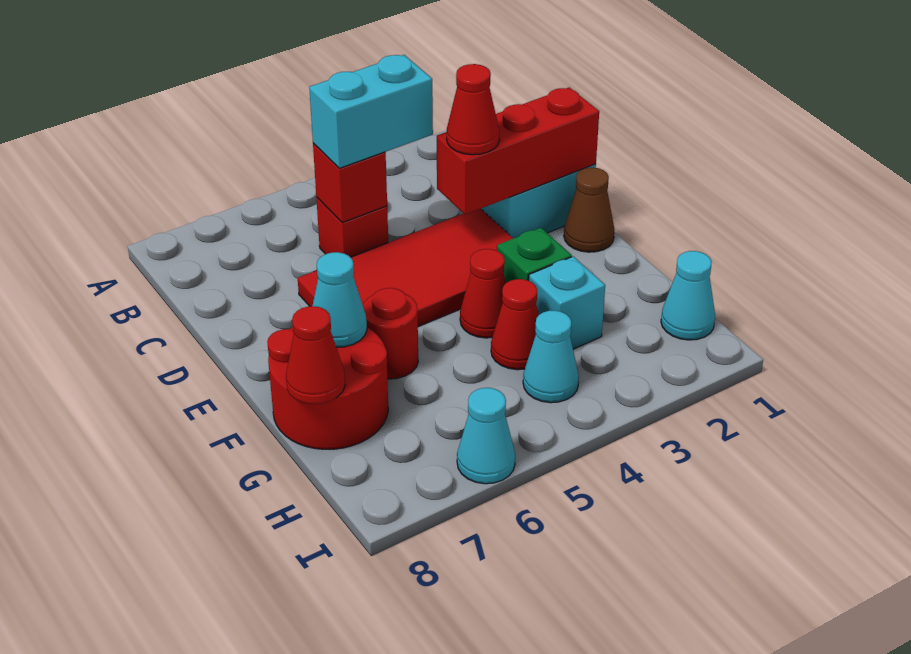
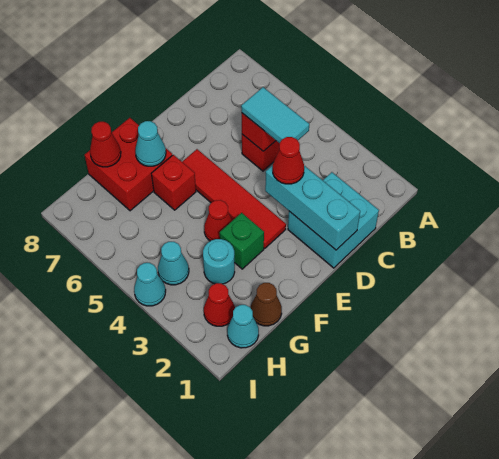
cyan 1x2 brick [309,55,433,168] -> cyan 1x2 tile [241,87,309,143]
red 1x3 brick [437,87,599,215] -> cyan 1x3 brick [265,165,360,250]
red 2x4 tile [298,209,513,327] -> red 1x4 tile [182,149,286,248]
brown 1x1 cone [564,167,614,252] -> brown 1x1 cone moved to [251,283,282,326]
red 1x1 round brick [363,288,418,379] -> red 1x1 brick [152,155,196,210]
red 2x2 round brick [267,327,388,449] -> red 2x2 brick [85,118,172,211]
cyan 1x1 brick [529,257,605,349] -> cyan 1x1 round brick [203,239,235,284]
red 1x1 cone [491,279,539,370] -> red 1x1 cone moved to [204,283,235,326]
cyan 1x1 cone [457,388,515,484] -> cyan 1x1 cone moved to [134,263,166,306]

